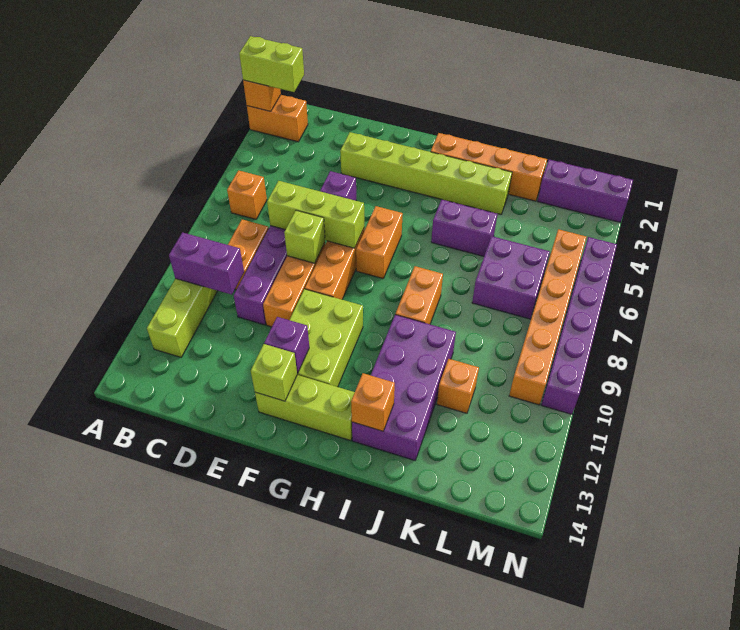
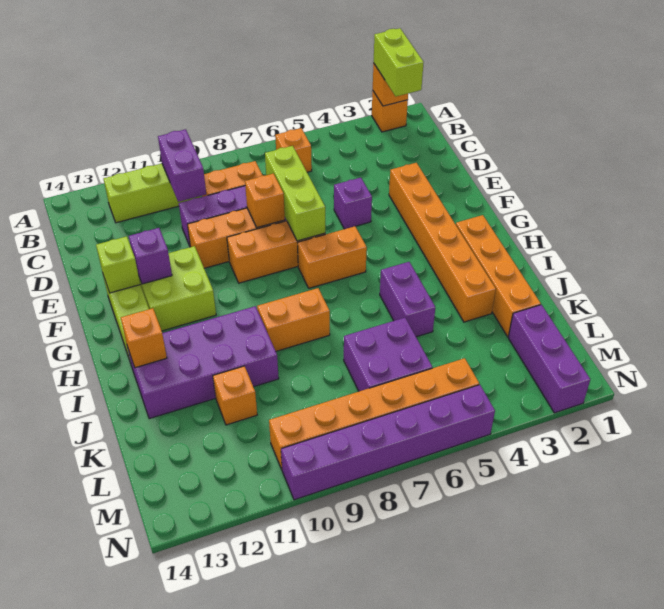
orange 1x2 brick [247,95,308,142] -> orange 1x1 brick [372,91,408,132]
lime 1x6 brick [340,132,512,214] -> orange 1x6 brick [389,163,496,322]
lime 1x1 brick [284,210,325,263] -> orange 1x1 brick [245,174,285,228]
lime 2x3 brick [290,289,363,387] -> lime 2x2 brick [139,246,216,331]

